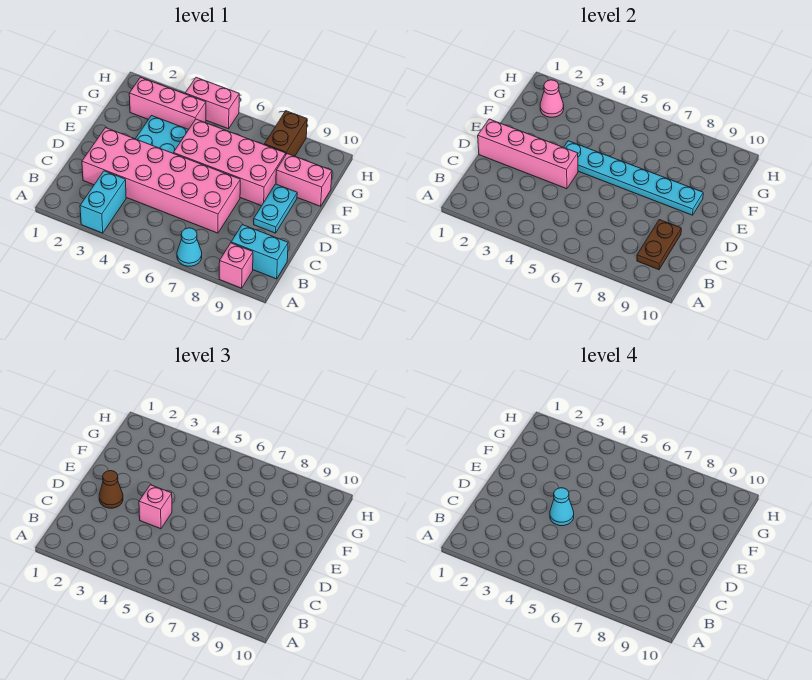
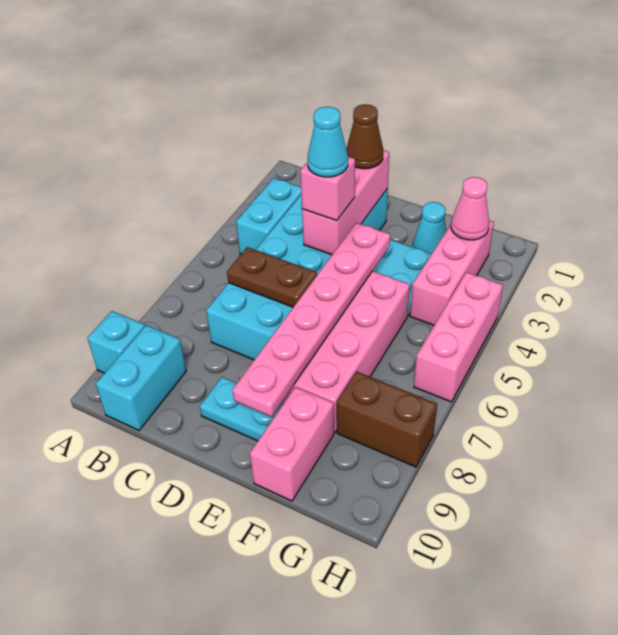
cyan 1x2 brick [80,171,126,233] -> cyan 1x2 brick turned to [236,178,301,254]
cyan 1x1 cone [177,228,202,266] -> cyan 1x1 cone moved to [413,202,446,254]
pink 1x1 brick [219,243,253,288] -> cyan 1x1 brick [87,311,145,373]
brown 1x2 plate [637,220,681,270] -> brown 1x2 plate moved to [227,247,317,307]
pink 2x6 brick [82,128,240,233] -> cyan 2x6 brick [206,189,388,360]
pink 1x4 brick [478,119,578,189] -> pink 1x3 brick [302,150,389,255]
cyan 1x6 plate [564,141,703,215] -> pink 1x6 plate [232,223,390,417]
pink 1x2 brick [185,77,239,129] -> pink 1x3 brick [414,272,503,402]

